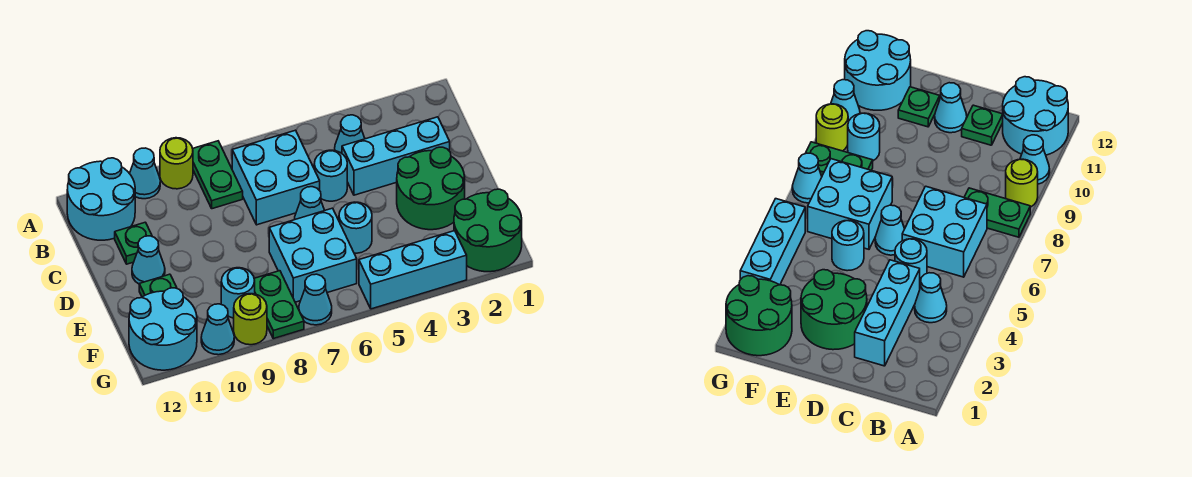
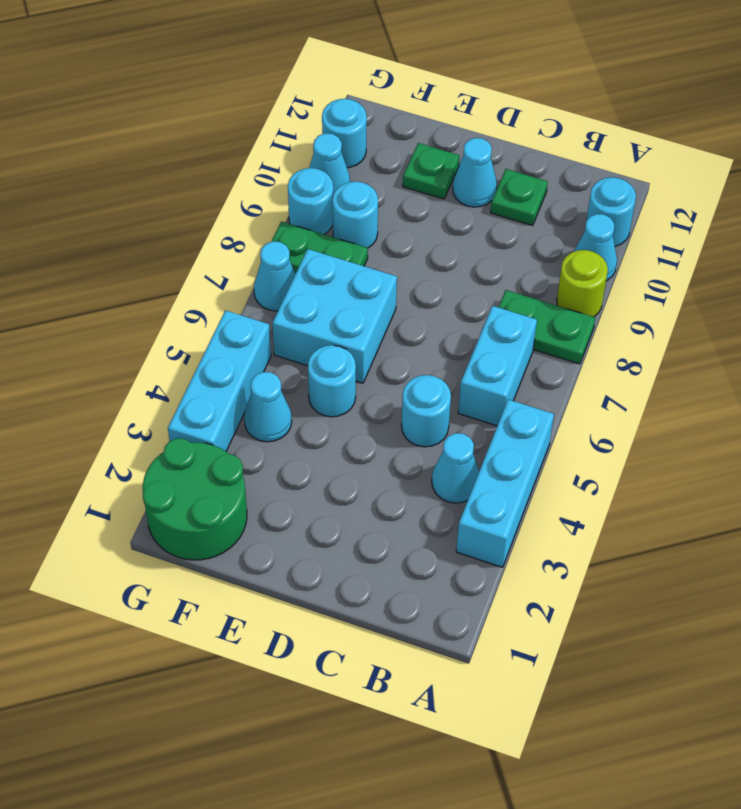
cyan 2x2 round brick [67,158,135,240] -> cyan 1x1 round brick [586,177,636,246]
cyan 2x2 brick [232,130,320,225] -> cyan 1x2 brick [458,306,537,426]
cyan 1x3 brick [342,117,450,195] -> cyan 1x3 brick moved to [456,399,554,567]
green 2x2 round brick [397,147,465,230] -> none
cyan 1x1 cone [294,187,325,220] -> cyan 1x1 cone moved to [244,372,292,442]
cyan 2x2 round brick [129,288,197,370] -> cyan 1x1 round brick [322,99,367,168]
lime 1x1 round brick [234,294,267,345] -> cyan 1x1 round brick [288,168,333,234]

